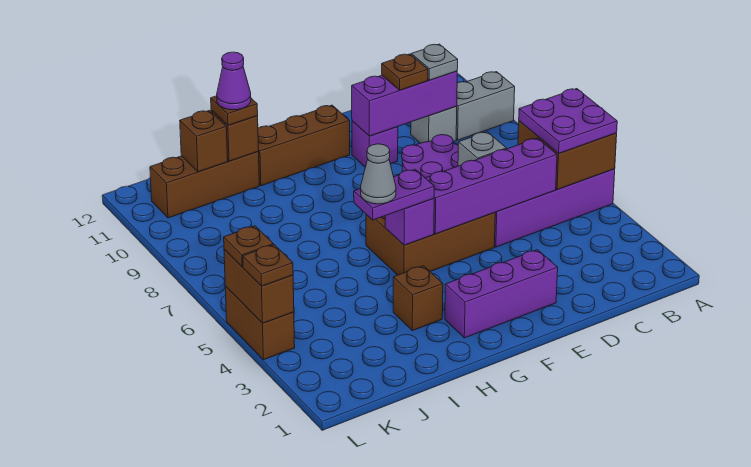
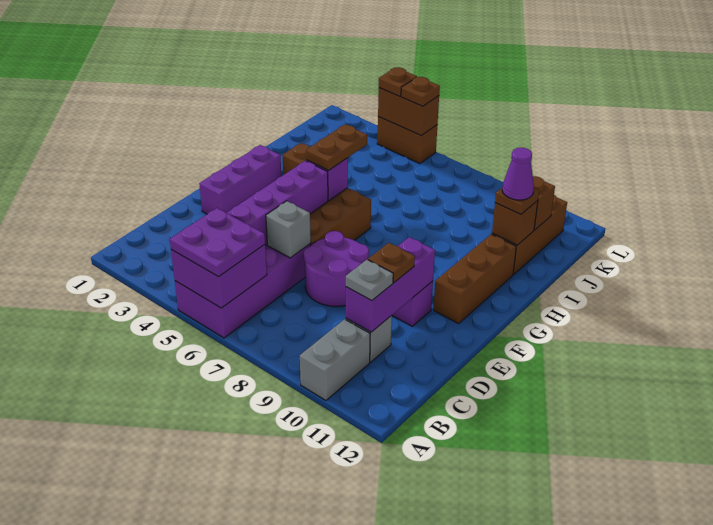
brown 2x2 brick [518,121,617,189] -> purple 2x2 brick [171,245,267,308]
purple 1x2 plate [354,169,434,220] -> brown 1x2 plate [306,125,367,171]
grey 1x1 cone [361,144,396,204] -> none

